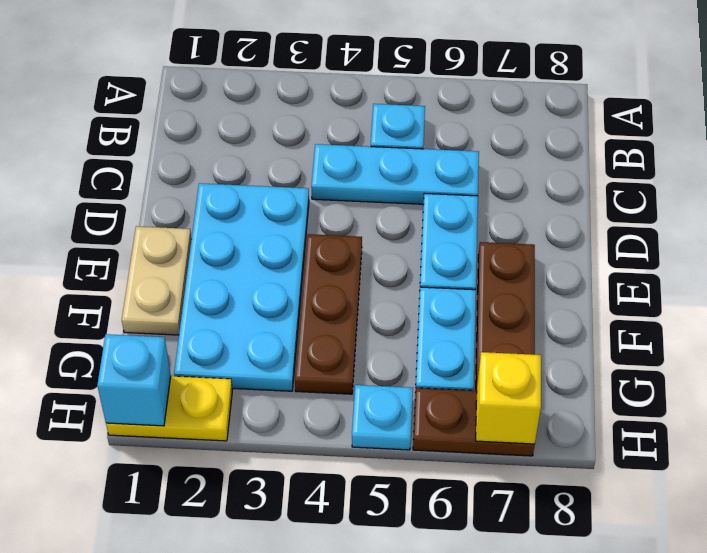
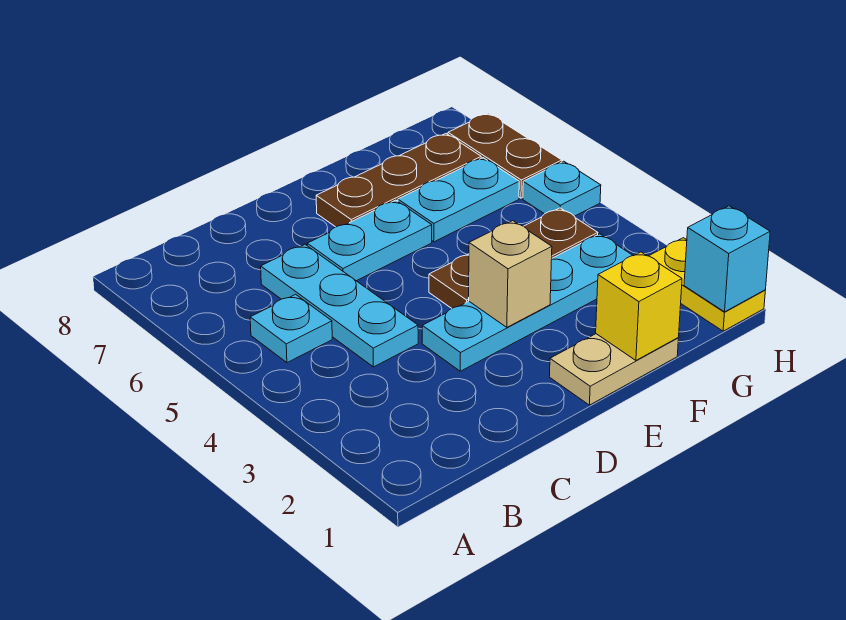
cyan 2x4 plate [174,183,309,391] -> cyan 1x4 plate [422,234,633,371]
none -> tan 1x1 brick [469,221,552,327]
yellow 1x1 brick [476,352,541,444] -> yellow 1x1 brick moved to [596,252,682,360]

